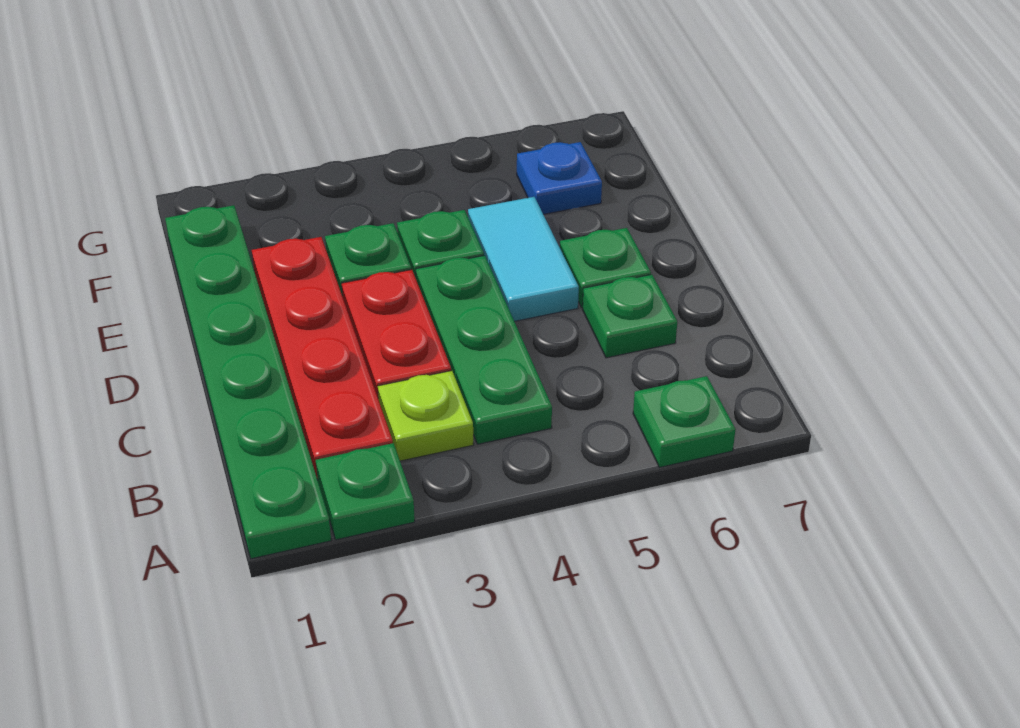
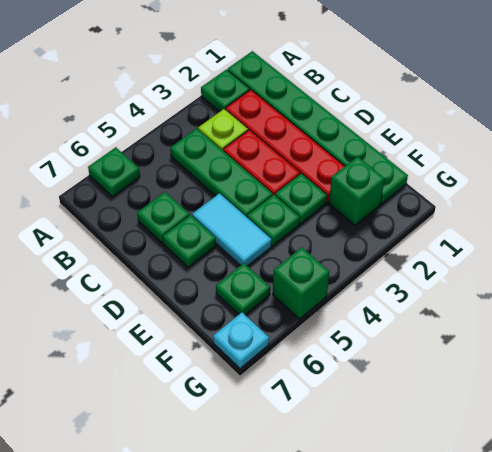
none -> green 1x1 brick [329,156,385,225]
blue 1x1 plate [517,142,602,214] -> green 1x1 plate [216,263,270,315]
none -> green 1x1 brick [273,247,329,319]
none -> cyan 1x1 plate [213,312,269,368]

